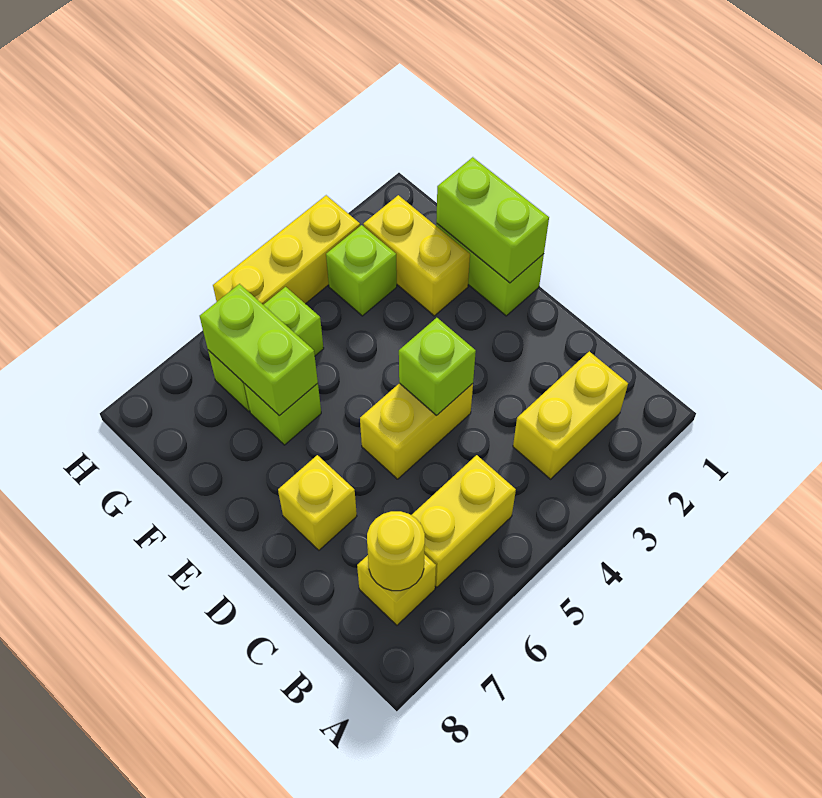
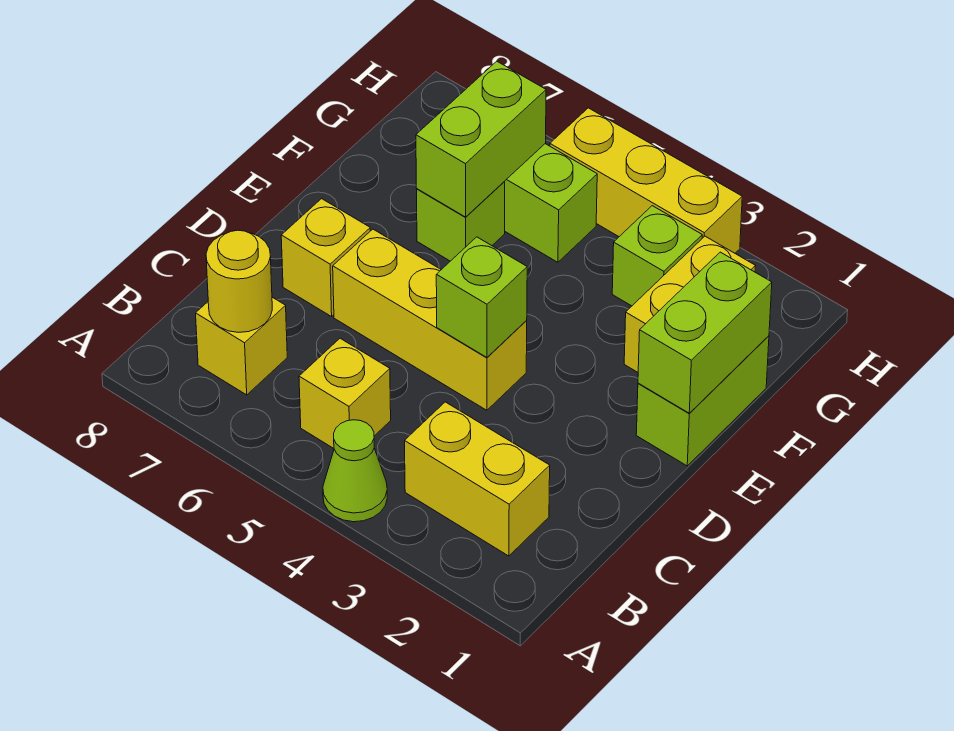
none -> lime 1x1 cone [323,420,387,522]
yellow 1x2 brick [412,455,516,587] -> yellow 1x1 brick [299,338,391,448]
yellow 1x2 brick [360,383,473,479] -> yellow 1x3 brick [333,229,527,410]

